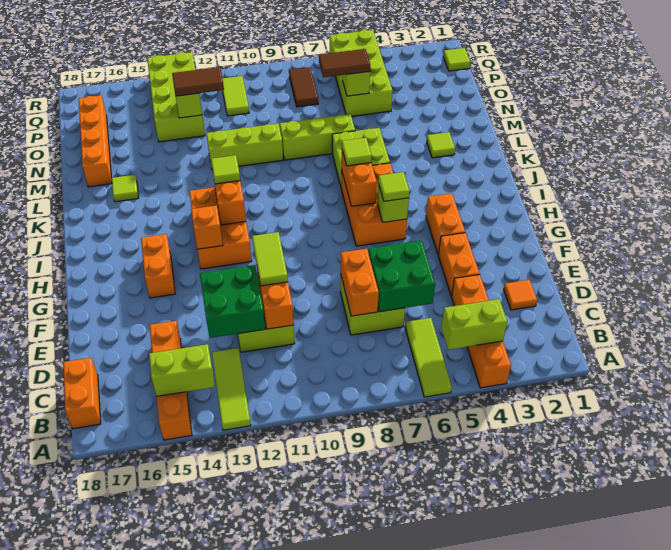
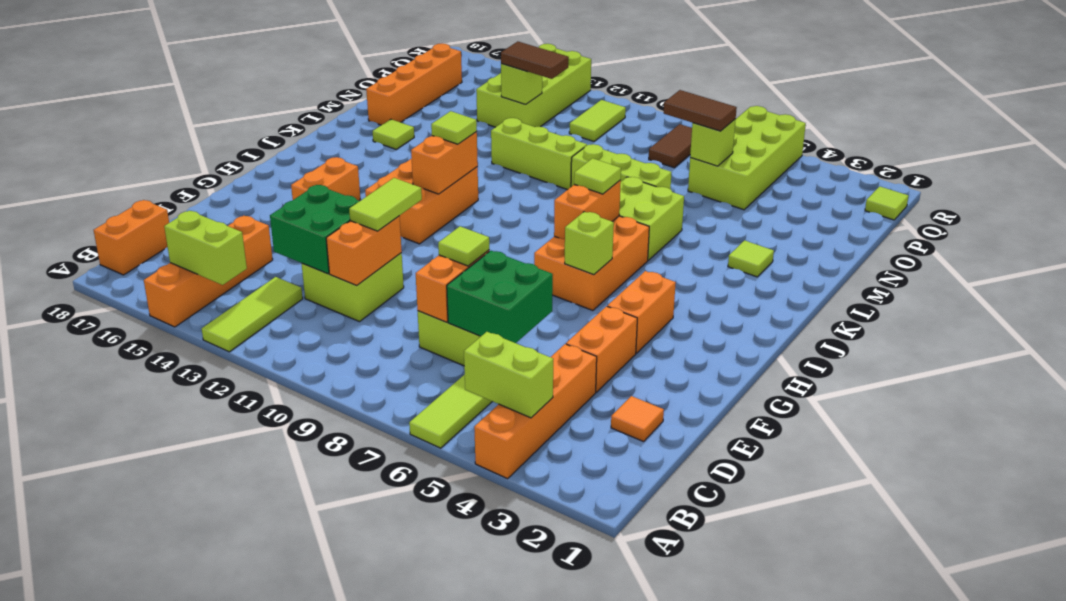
lime 1x1 tile [378,172,410,201] -> lime 1x1 tile moved to [438,226,489,266]
orange 1x1 brick [191,205,223,249] -> none

